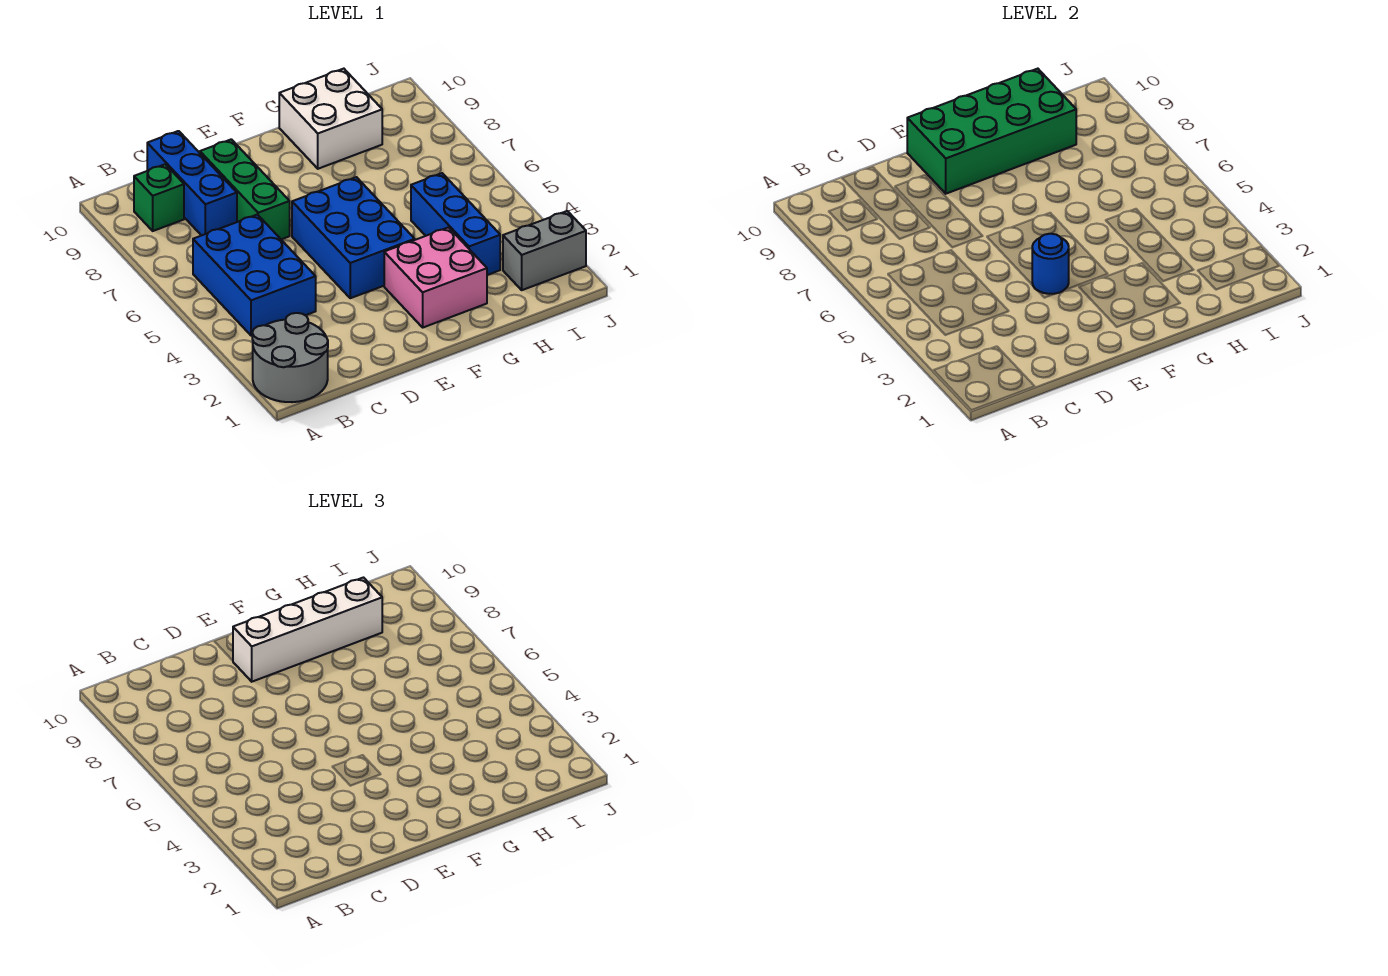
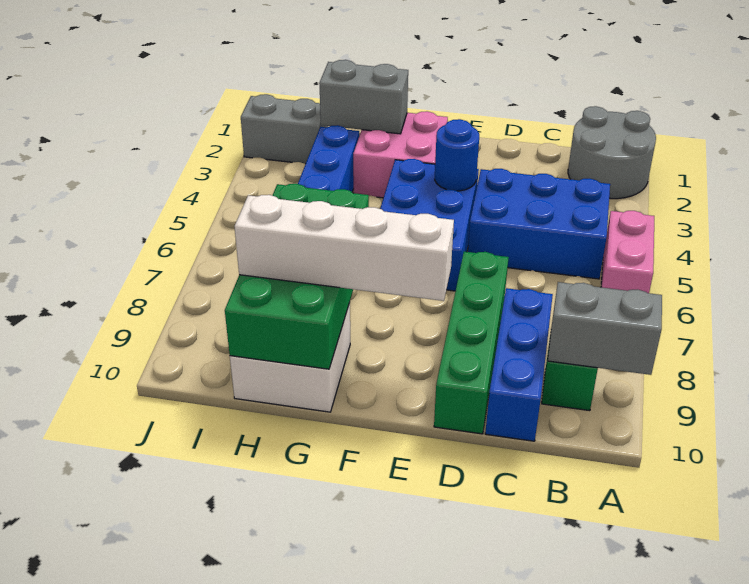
none -> pink 1x2 brick [601,211,654,293]
none -> grey 1x2 brick [548,282,662,375]
blue 2x3 brick [193,215,316,336] -> blue 2x3 brick turned to [468,169,610,279]
green 1x3 brick [200,139,290,239] -> green 1x4 brick [434,252,509,434]
green 2x4 brick [907,69,1076,194] -> green 2x4 brick turned to [225,184,369,369]
none -> grey 1x2 brick [319,60,408,134]

